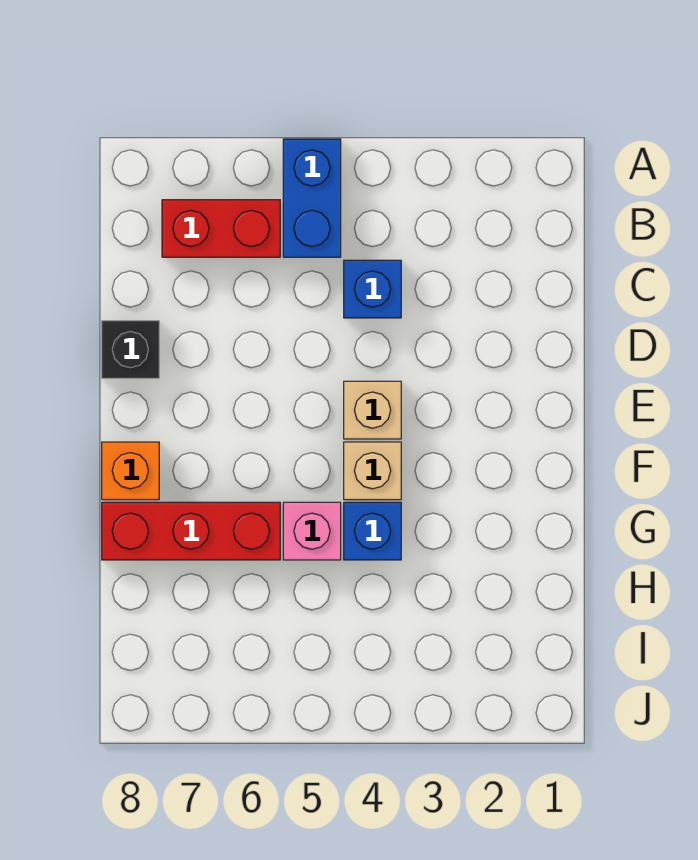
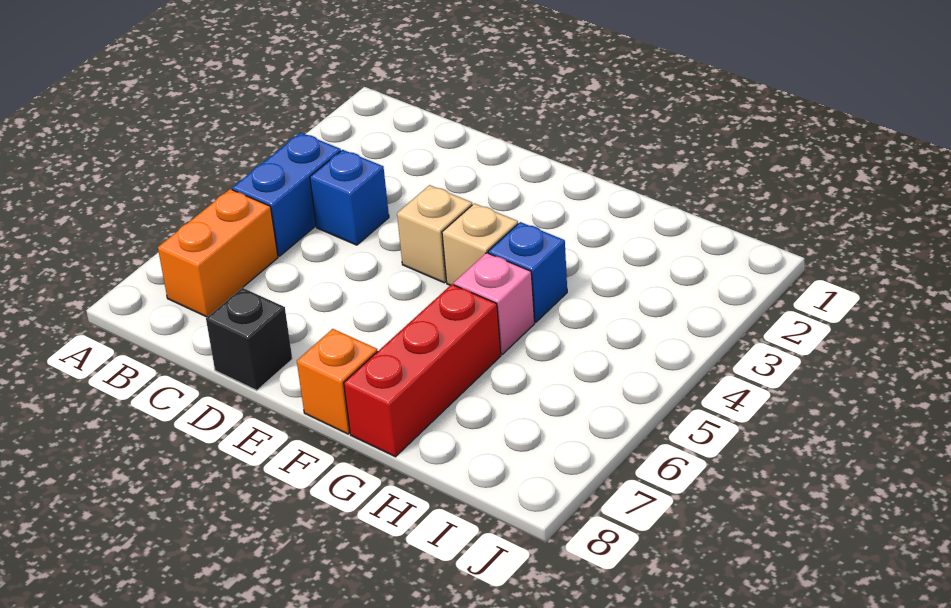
blue 1x2 brick [283,139,341,257] -> blue 1x2 brick turned to [232,133,341,256]
red 1x2 brick [162,200,280,257] -> orange 1x2 brick [158,189,278,317]

